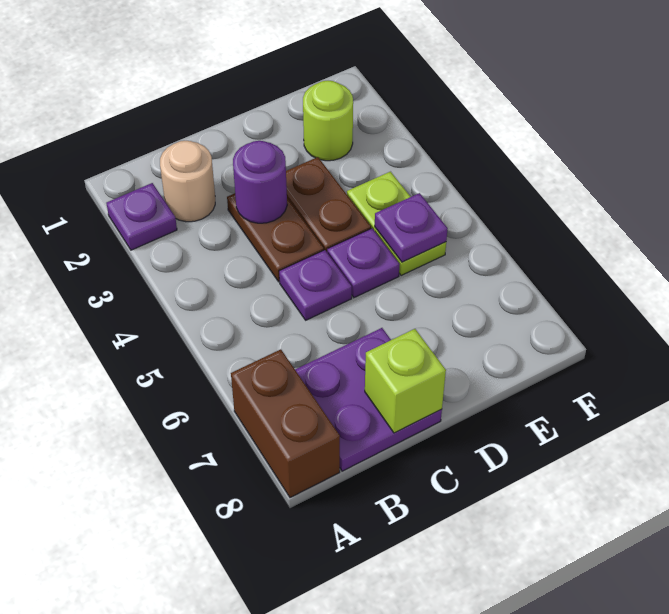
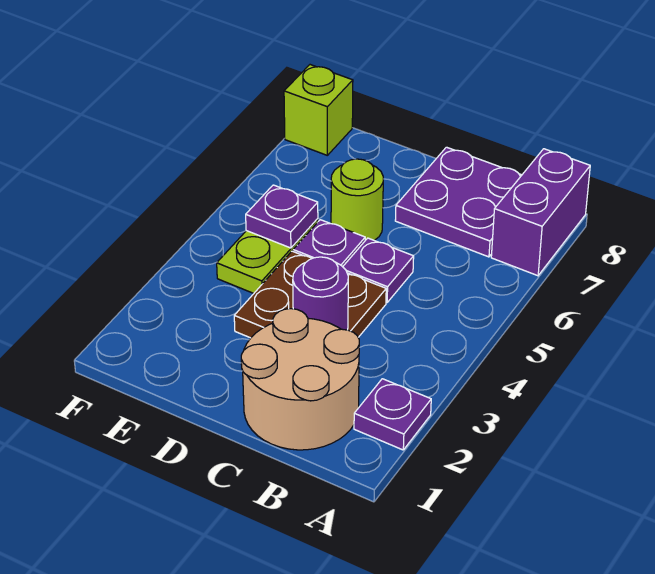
brown 1x2 brick [231,349,340,498] -> purple 1x2 brick [491,149,590,276]
tan 1x1 round brick [160,141,215,222] -> tan 2x2 round brick [241,309,359,450]
lime 1x1 brick [365,329,446,433] -> lime 1x1 brick moved to [284,65,353,155]
lime 1x1 round brick [303,81,353,161] -> lime 1x1 round brick moved to [331,159,383,241]

